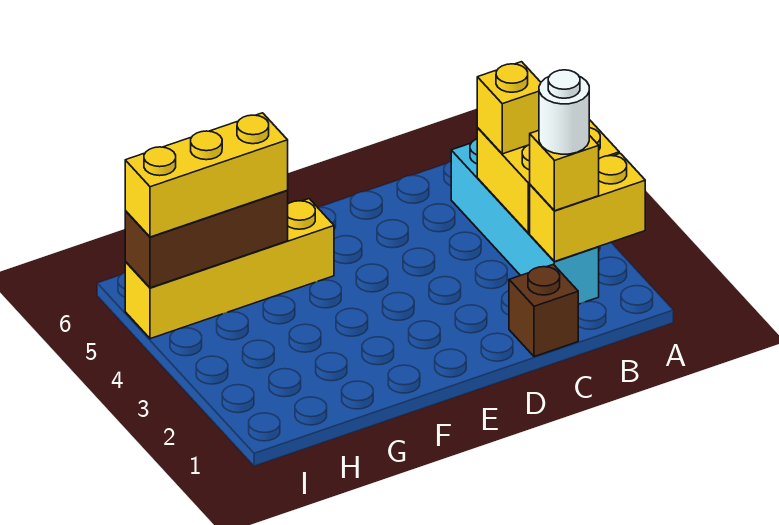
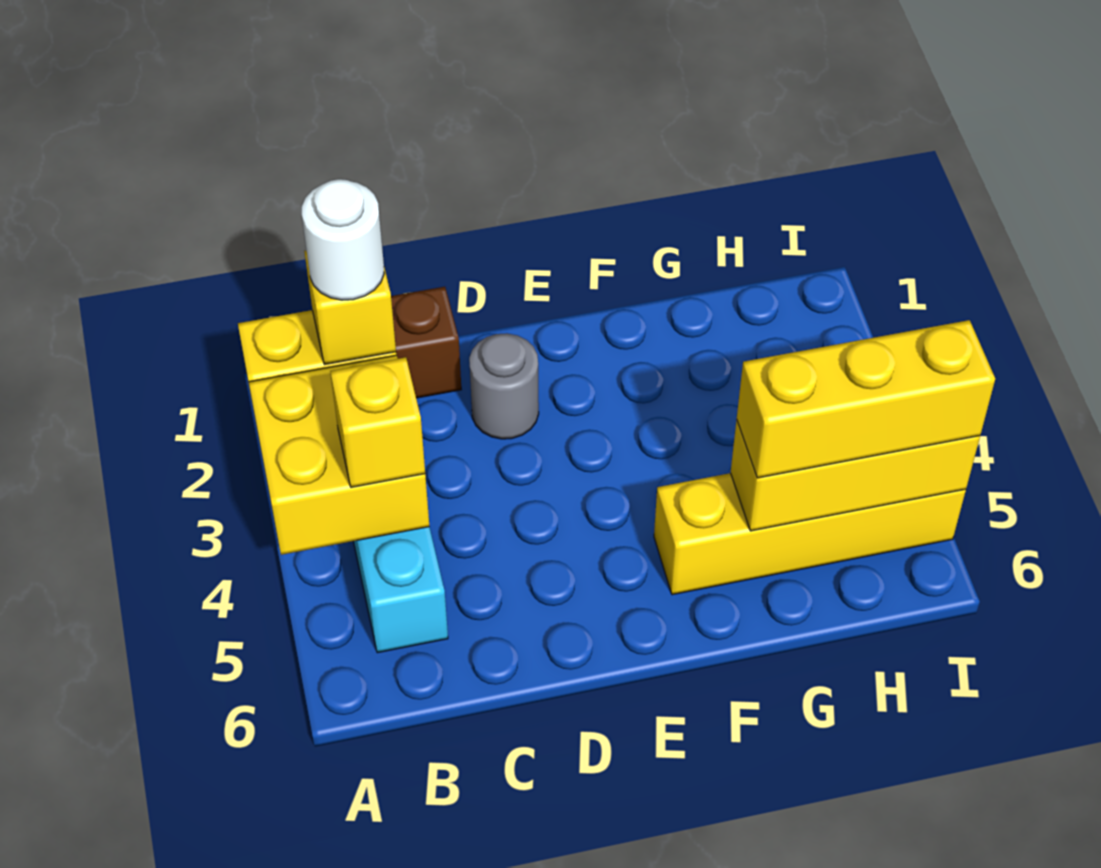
none -> grey 1x1 round brick [469,333,539,439]
brown 1x3 brick [125,191,288,288] -> yellow 1x3 brick [731,420,980,531]

